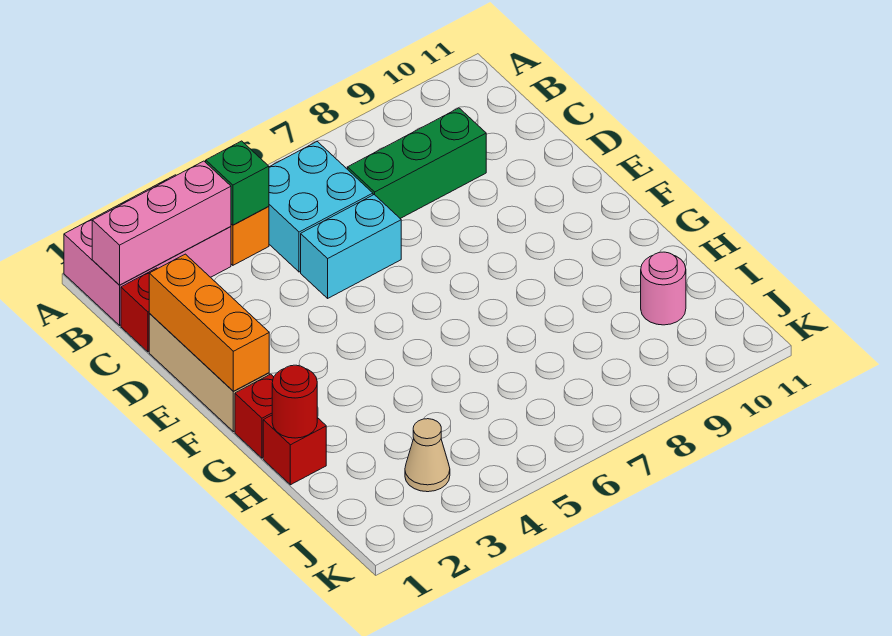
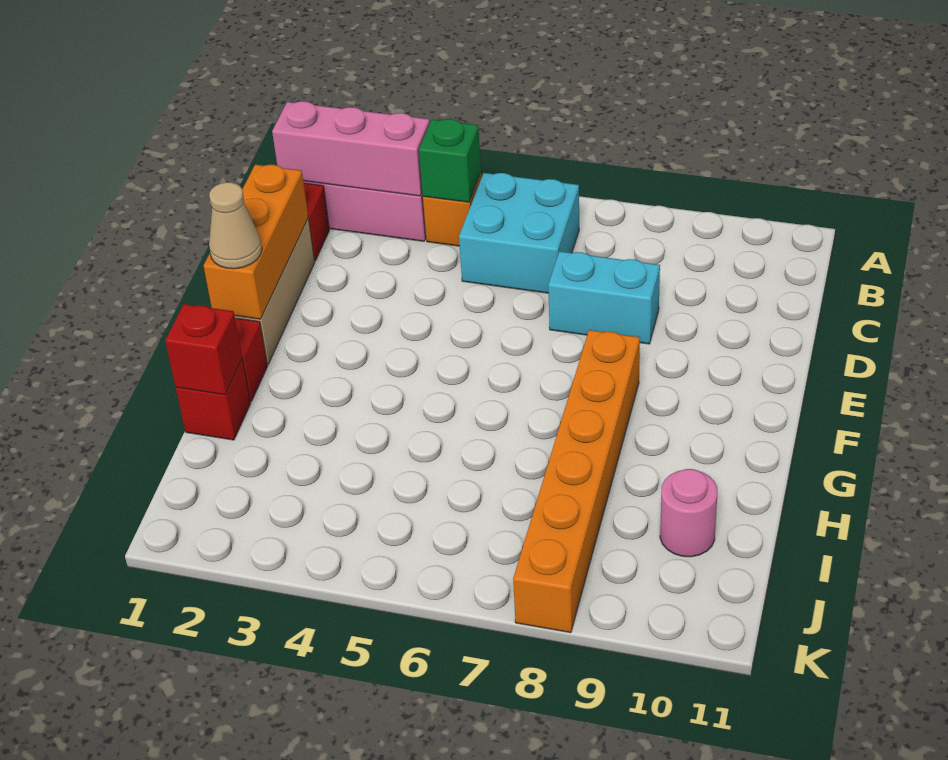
green 1x3 brick [348,108,486,218] -> none
cyan 1x2 brick [301,195,401,298] -> cyan 1x2 brick moved to [548,251,660,344]
none -> orange 1x6 brick [513,330,640,633]
red 1x1 round brick [272,365,317,438] -> red 1x1 brick [165,304,242,395]
tan 1x1 cone [405,419,450,492] -> tan 1x1 cone moved to [209,182,262,269]

